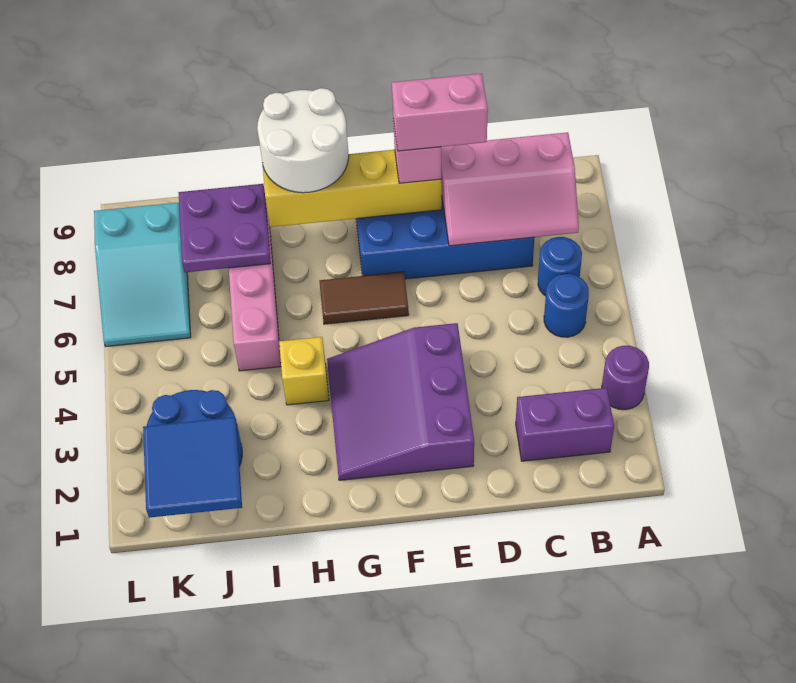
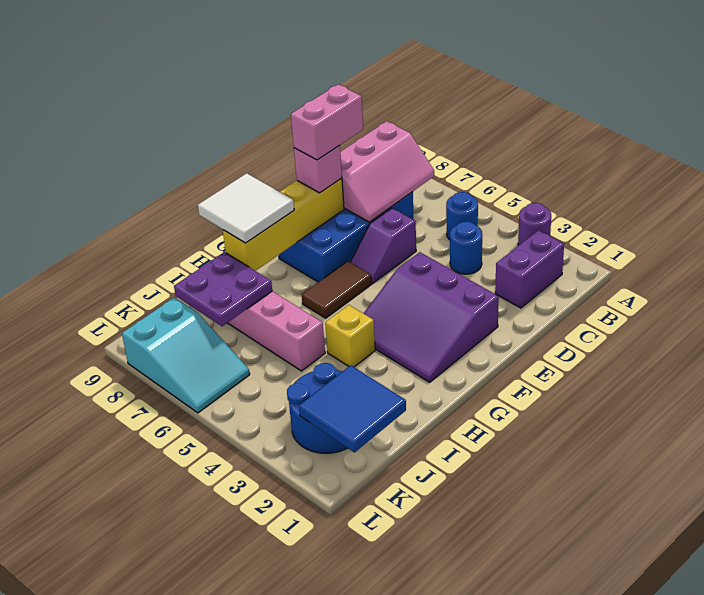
blue 1x1 round brick [538,237,582,296] -> blue 1x1 round brick moved to [450,221,482,274]
none -> purple 1x2 slope [350,208,416,283]
white 2x2 round brick [257,88,349,193] -> white 2x2 tile [198,173,294,243]

